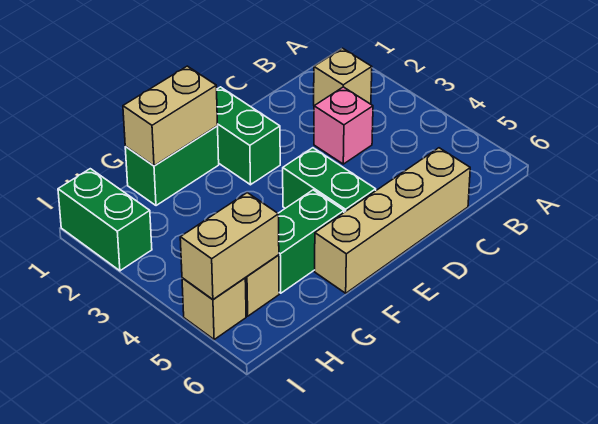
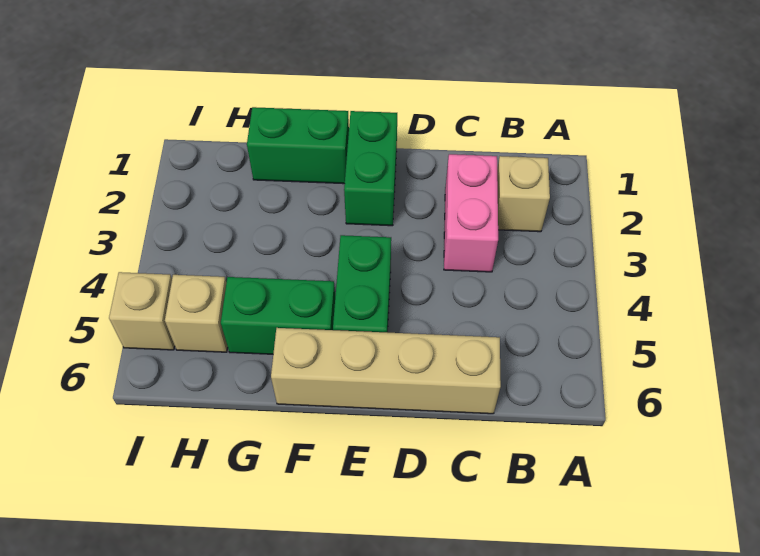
pink 1x1 brick [314,87,373,164] -> pink 1x2 brick [444,154,498,272]
tan 1x2 brick [123,66,218,166] -> none
tan 1x2 brick [180,193,279,299] -> none
green 1x2 brick [58,169,152,271] -> none

